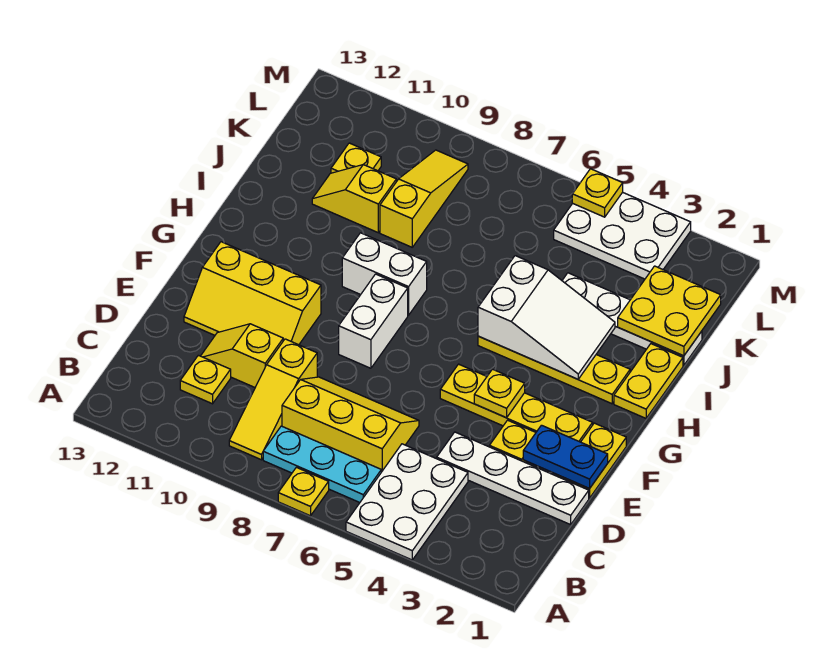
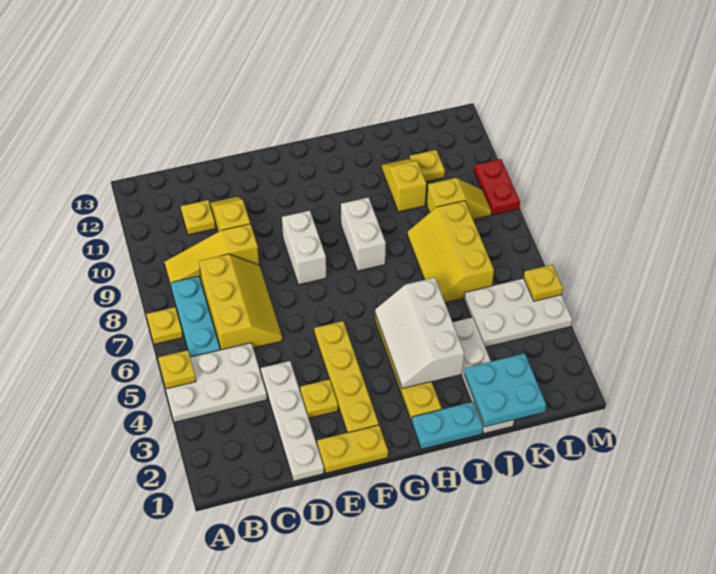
blue 1x2 plate [523,425,608,489] -> none
yellow 2x3 slope [184,242,321,345] -> yellow 2x3 slope moved to [407,201,494,303]
yellow 1x1 plate [474,369,525,418] -> yellow 1x1 plate moved to [158,350,196,389]
white 1x2 brick [339,274,408,368] -> white 1x2 brick turned to [282,211,326,285]
yellow 1x2 plate [614,344,683,418] -> cyan 1x2 plate [412,402,483,449]
white 2x3 slope [478,256,615,379] -> white 2x3 slope turned to [375,278,464,389]
yellow 2x2 plate [618,266,721,356] -> cyan 2x2 plate [464,354,546,427]
yellow 1x3 slope [380,150,468,247] -> yellow 1x2 slope [427,178,492,219]
white 2x3 plate [554,192,691,279] -> white 2x3 plate turned to [464,279,572,347]
none -> red 1x2 plate [474,159,520,215]

